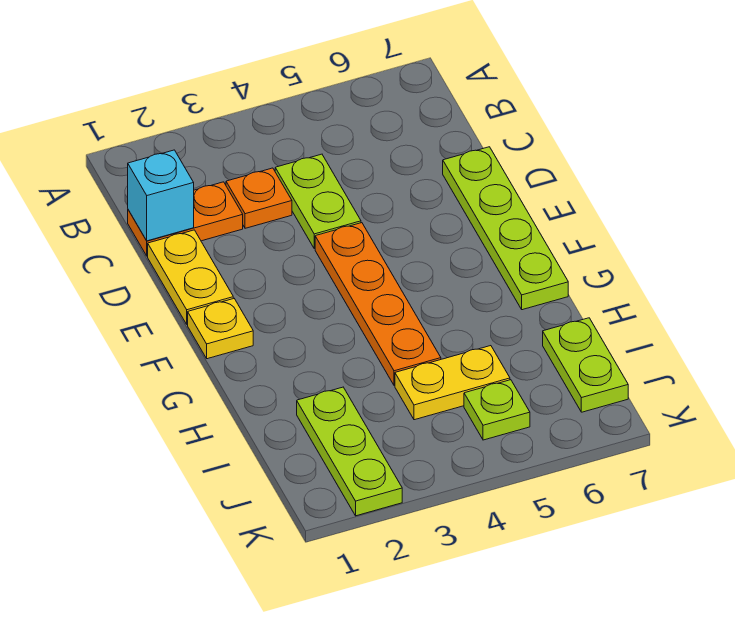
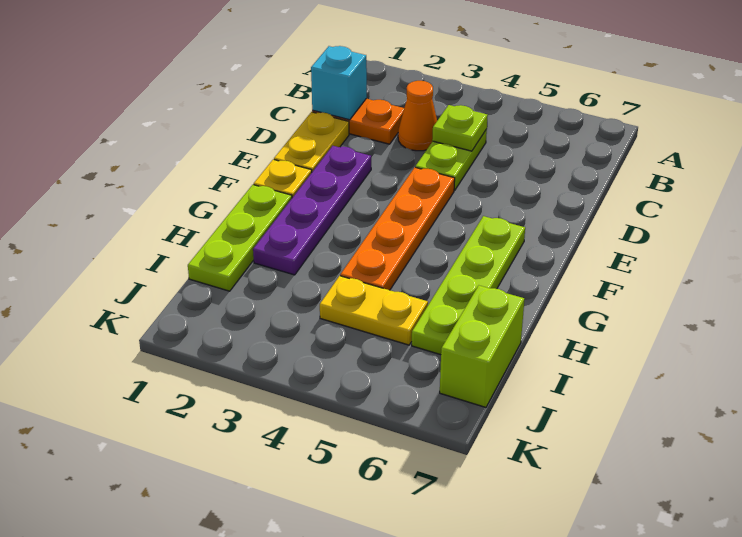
orange 1x1 plate [226,168,292,228] -> orange 1x1 cone [398,81,437,151]
lime 1x4 plate [443,147,568,310] -> lime 1x4 plate moved to [412,216,525,355]
none -> purple 1x4 plate [253,146,371,275]
lime 1x3 plate [297,387,402,516] -> lime 1x3 plate moved to [188,185,292,291]
lime 1x2 plate [543,318,628,412] -> lime 1x2 brick [440,286,525,407]
lime 1x1 plate [464,380,530,440] -> lime 1x1 plate moved to [432,105,488,151]

